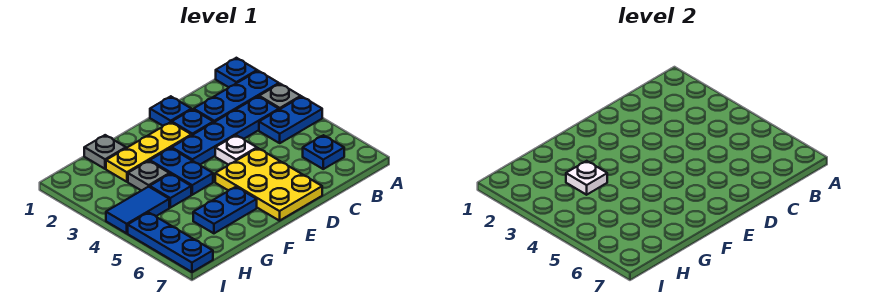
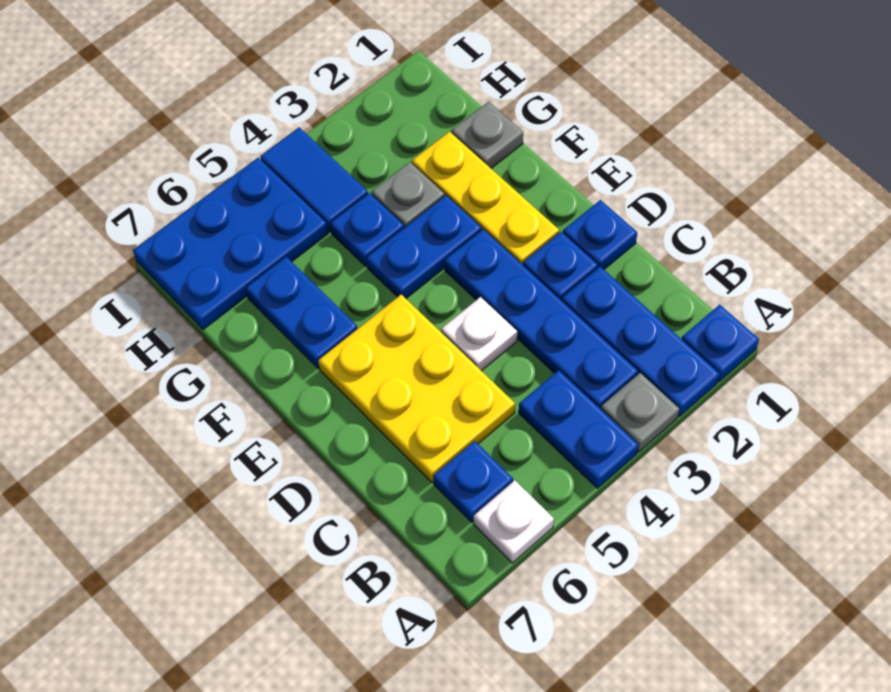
yellow 2x3 plate [215,148,322,221] -> yellow 2x3 plate turned to [318,294,515,482]
white 1x1 plate [566,161,607,195] -> white 1x1 plate moved to [474,481,554,563]
blue 1x3 plate [128,212,213,272] -> blue 2x3 plate [133,158,328,329]

